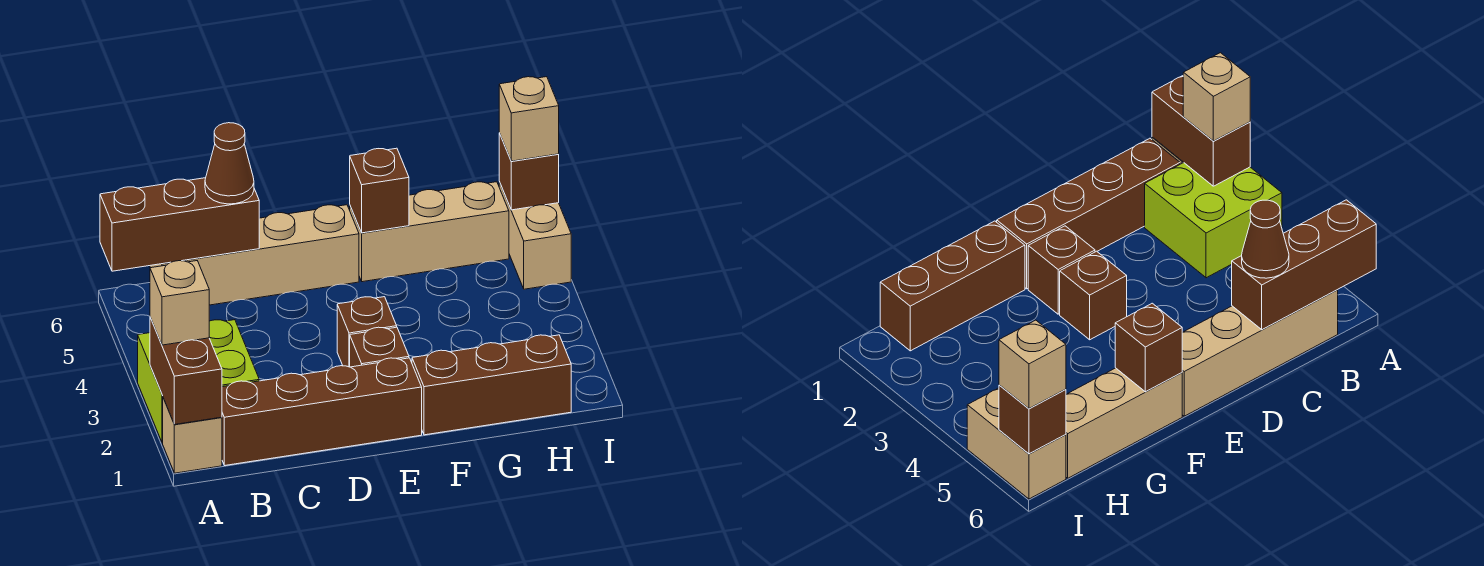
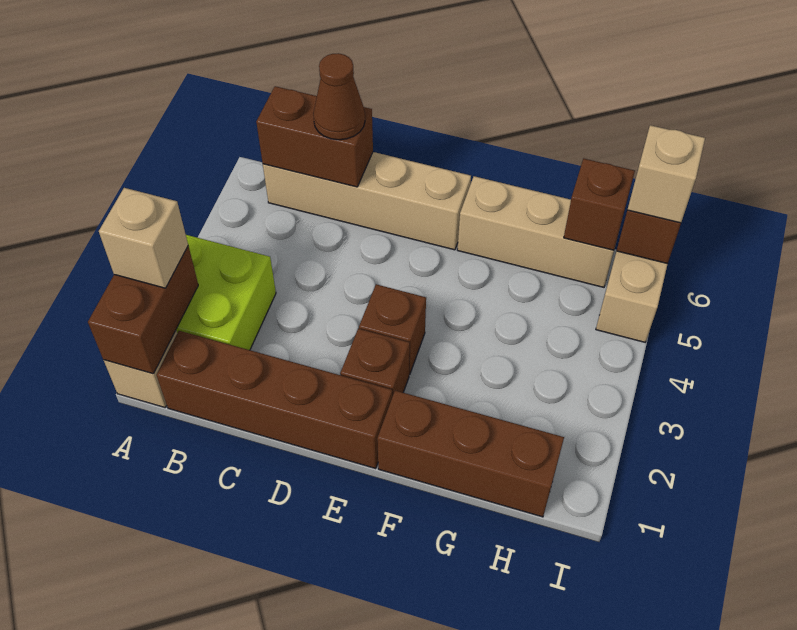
brown 1x3 brick [100,178,259,271] -> brown 1x2 brick [256,86,373,187]
brown 1x1 brick [350,148,409,233] -> brown 1x1 brick moved to [564,159,635,250]

